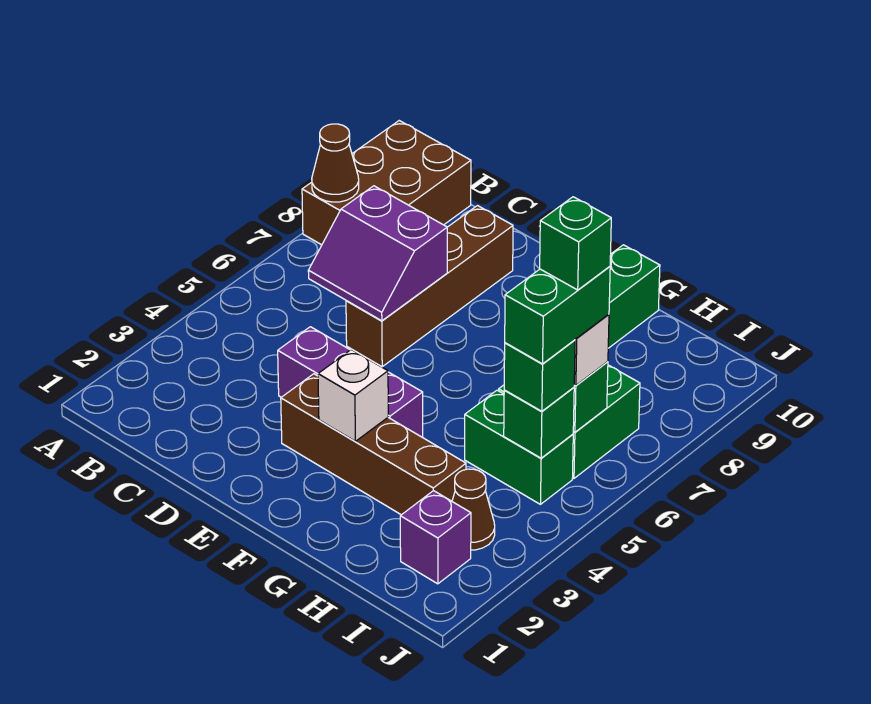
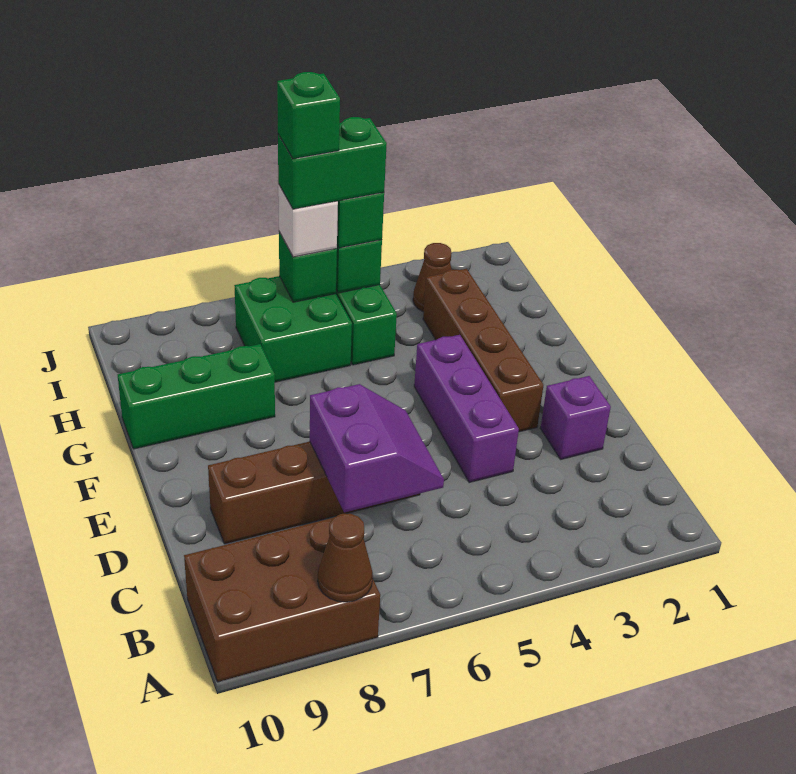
white 1x1 brick [318,349,388,441] -> none
purple 1x1 brick [400,491,471,584] -> purple 1x1 brick moved to [540,376,611,459]

